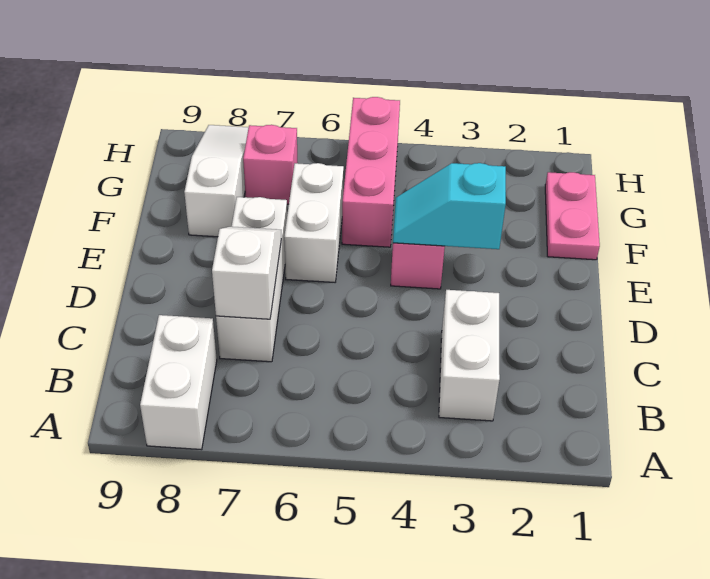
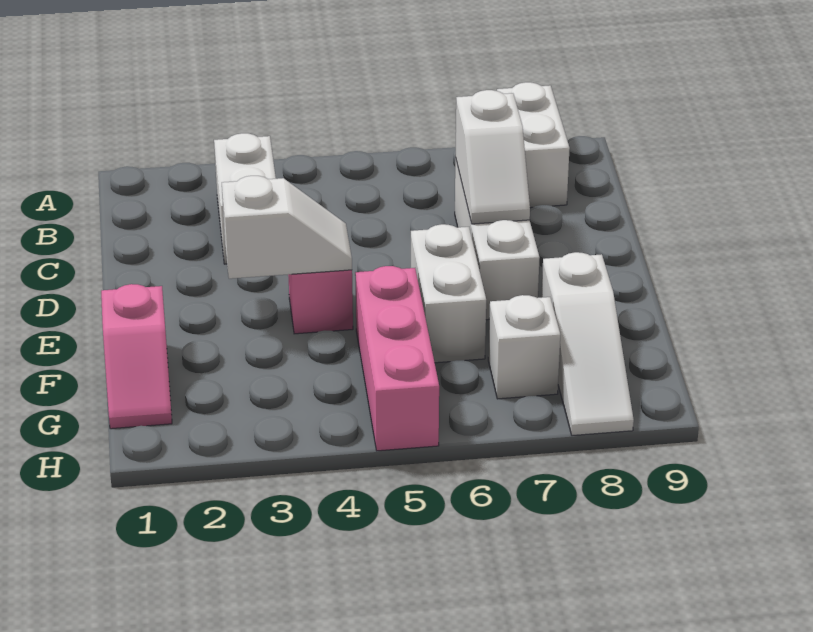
cyan 1x2 slope [393,163,506,249] -> white 1x2 slope [222,176,352,279]
pink 1x2 plate [545,172,600,260] -> pink 1x2 slope [101,284,172,429]
pink 1x1 brick [243,125,298,204] -> white 1x1 brick [488,295,560,399]

